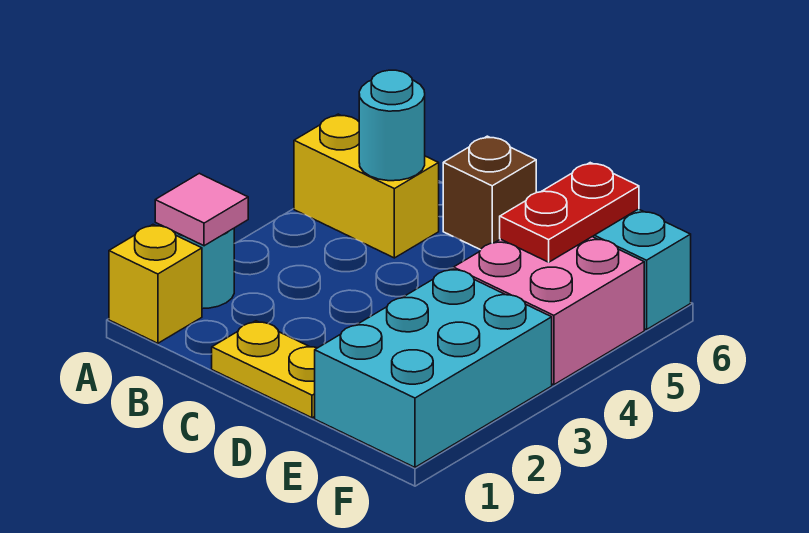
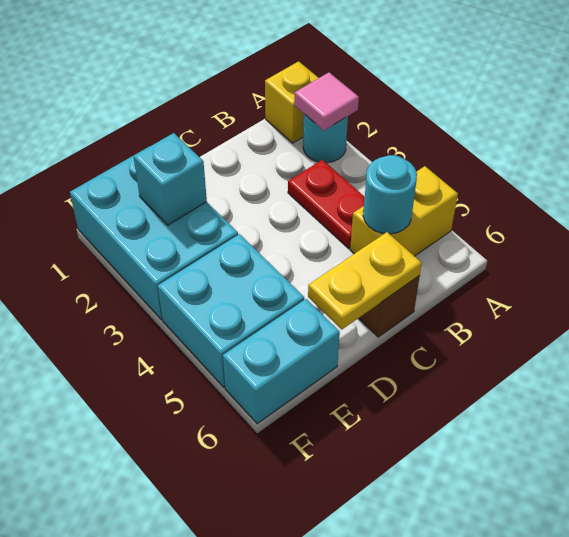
yellow 1x2 plate [212,321,317,418] -> yellow 1x2 plate moved to [308,232,422,329]
none -> cyan 1x1 brick [133,133,207,225]
pink 2x2 brick [454,237,644,385] -> cyan 2x2 brick [158,234,304,387]
red 1x2 plate [500,163,639,262] -> red 1x2 plate moved to [288,160,365,248]

